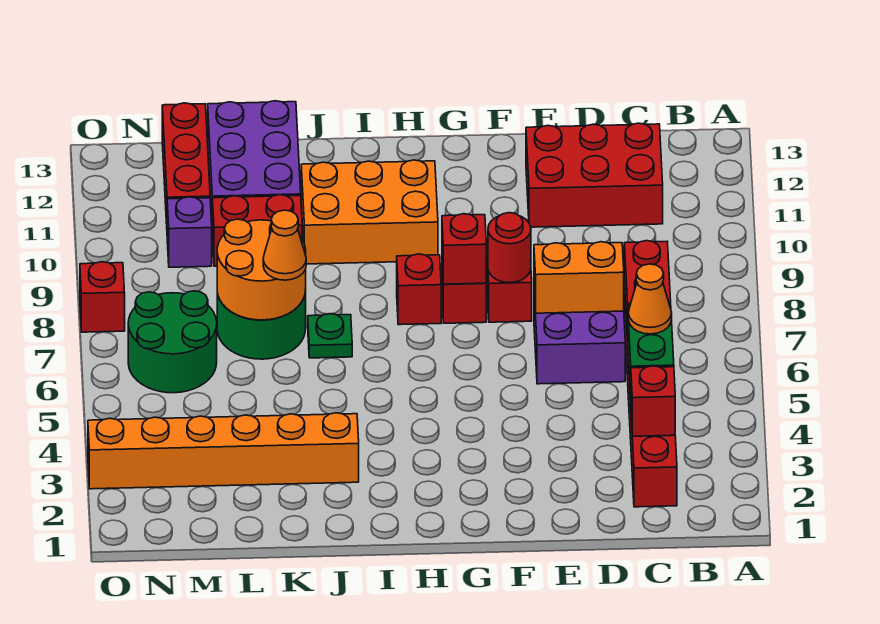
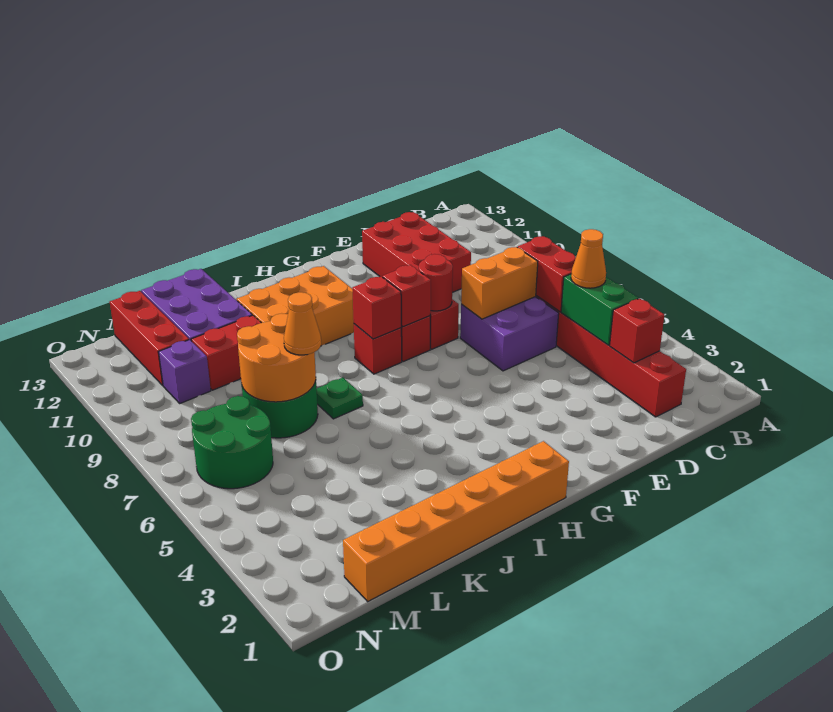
red 2x3 brick [526,123,663,227] -> red 2x3 brick turned to [362,212,471,292]
orange 1x6 brick [88,413,359,489] -> orange 1x6 brick moved to [343,441,569,601]
red 1x1 brick [80,262,125,332] -> red 1x1 brick moved to [352,276,401,339]

